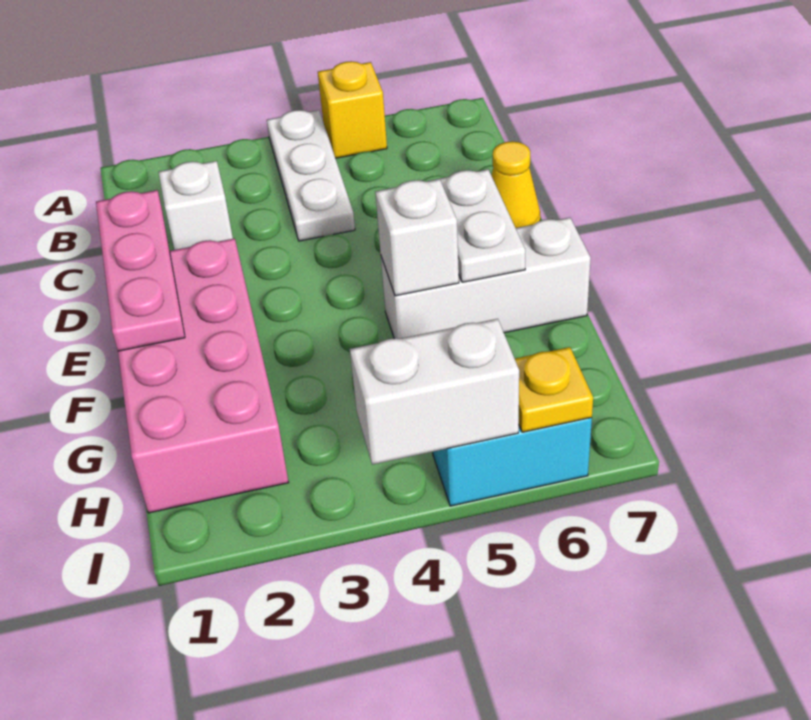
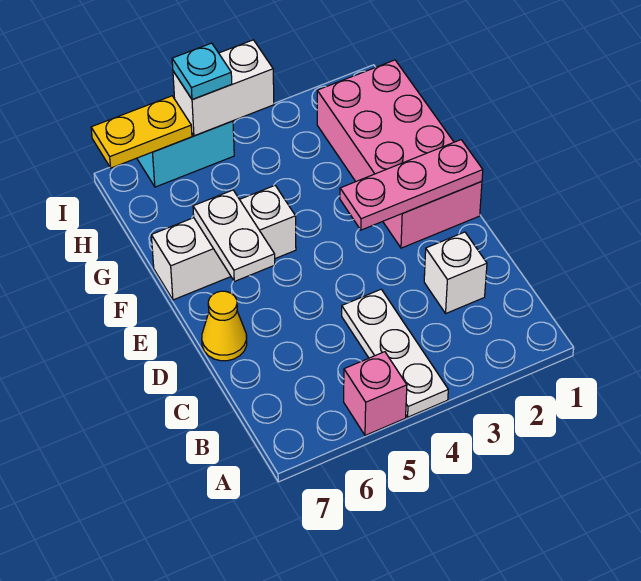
yellow 1x1 brick [318,61,387,158] -> pink 1x1 brick [344,352,407,435]
pink 1x3 plate [96,190,185,351] -> pink 1x3 plate turned to [340,140,483,230]
white 1x1 brick [375,179,459,296] -> none
none -> cyan 1x1 plate [172,43,232,100]
yellow 1x1 plate [515,347,593,432] -> yellow 1x2 plate [91,96,192,168]

